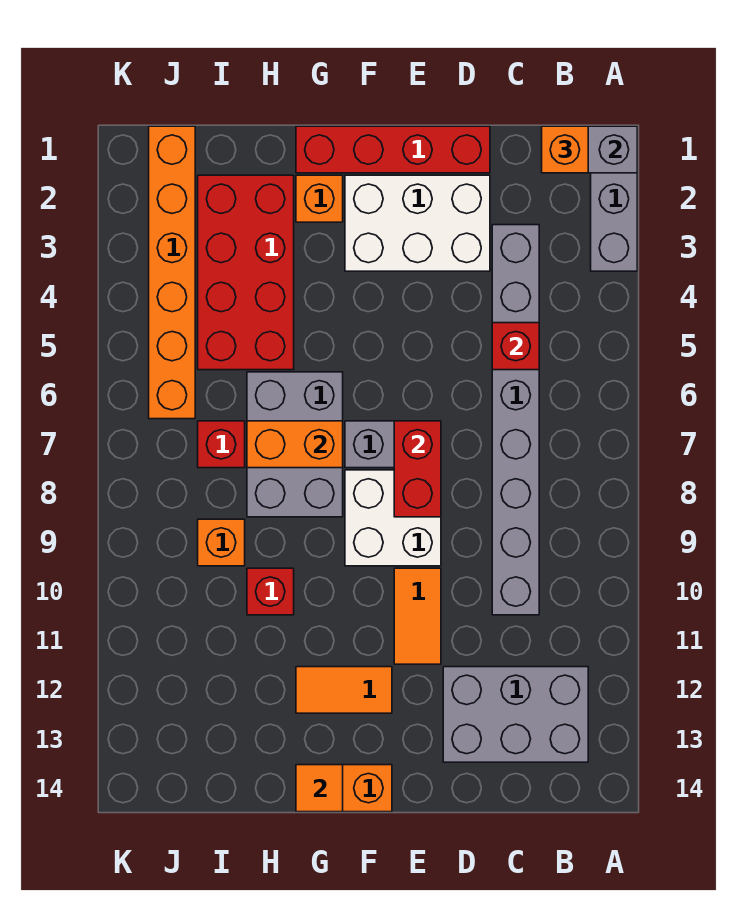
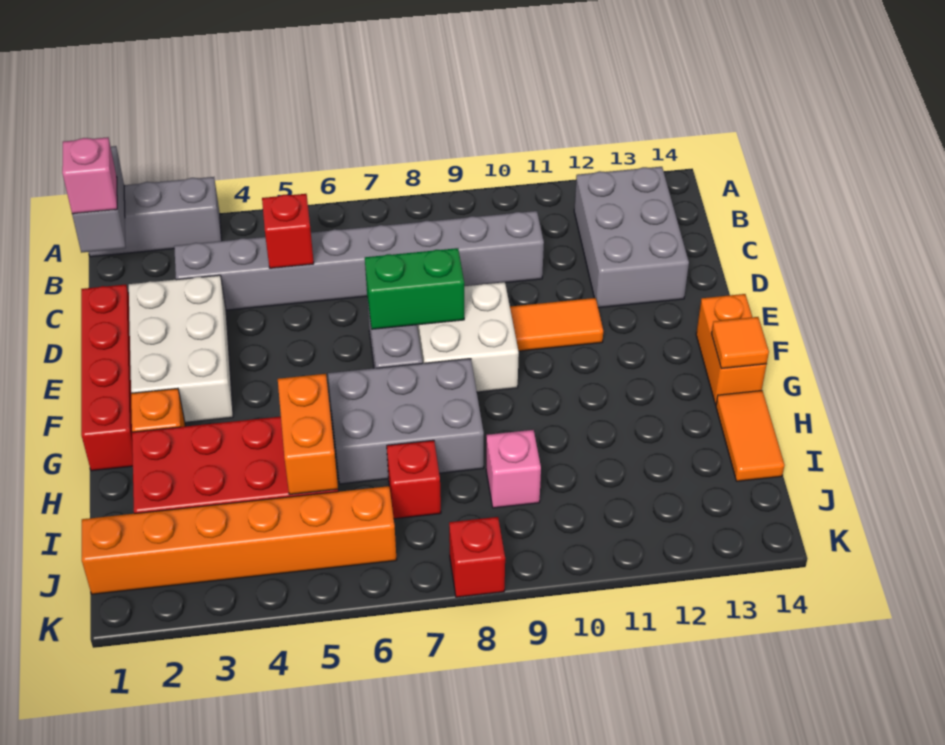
orange 1x1 brick [542,126,588,173] -> pink 1x1 brick [62,137,117,214]
red 1x2 brick [394,421,441,517] -> green 1x2 brick [365,248,464,329]
orange 1x2 tile [296,667,392,713] -> orange 1x2 tile moved to [716,391,785,481]
orange 1x2 brick [247,421,343,468] -> orange 1x2 brick moved to [278,374,338,494]
red 1x1 brick [247,568,294,615] -> red 1x1 brick moved to [449,517,505,597]
orange 1x1 brick [198,519,245,566] -> pink 1x1 brick [486,430,541,508]

